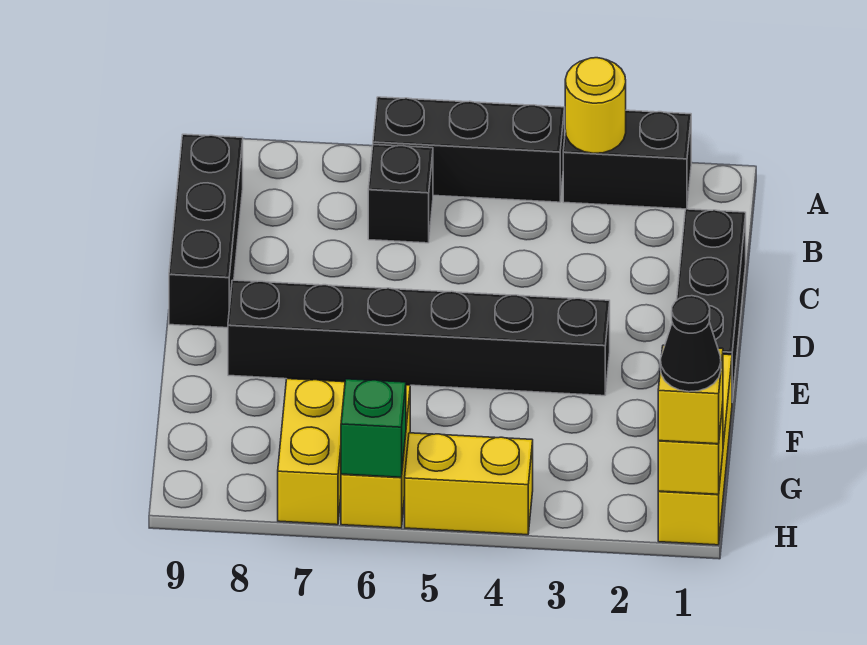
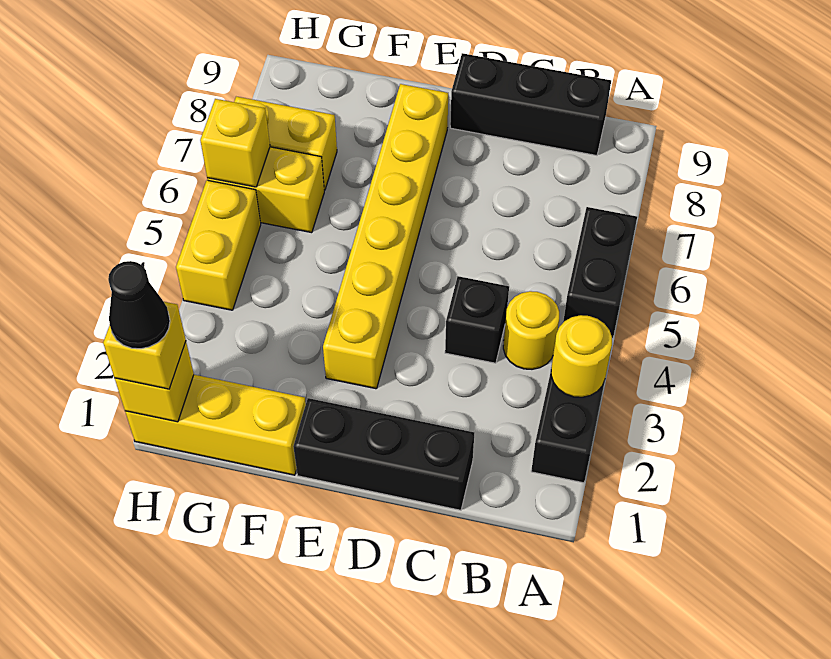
black 1x3 brick [373,97,565,202] -> black 1x2 brick [563,207,637,338]
none -> yellow 1x1 round brick [503,291,559,369]
black 1x1 brick [368,145,433,243] -> black 1x1 brick moved to [445,276,509,363]
black 1x6 brick [228,280,610,396] -> yellow 1x6 brick [323,84,448,389]
green 1x1 brick [341,379,406,477] -> yellow 1x1 brick [200,99,270,187]

